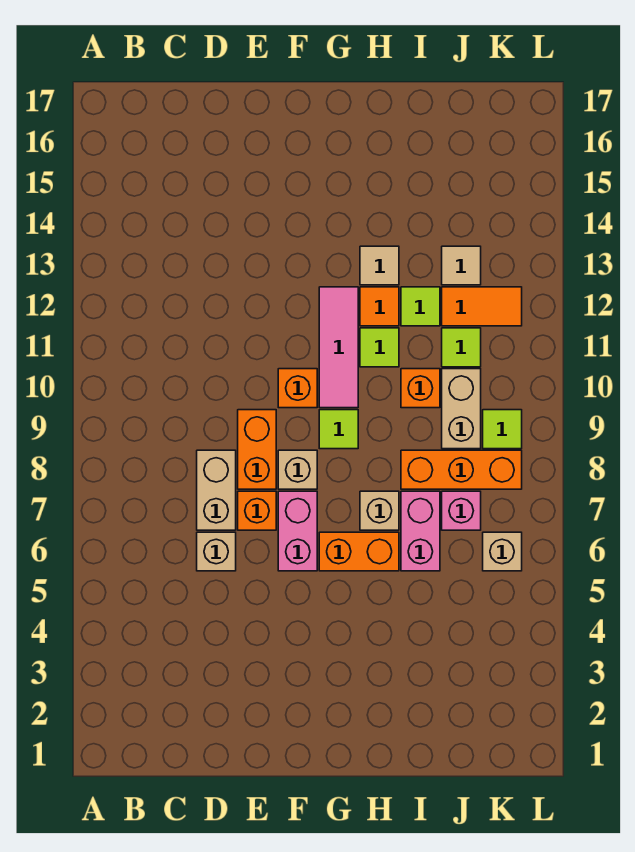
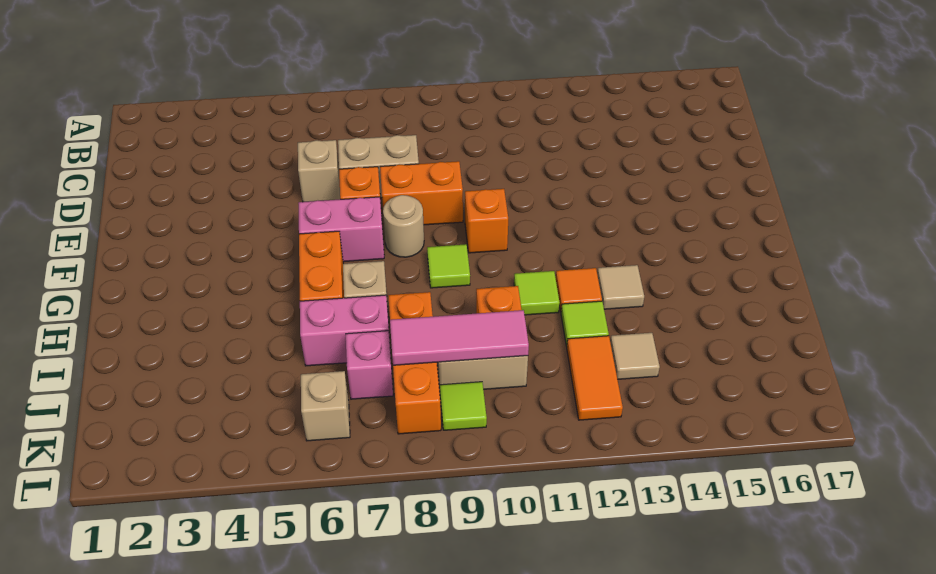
tan 1x1 brick [278,450,317,489] -> tan 1x1 round brick [383,195,424,257]
pink 1x3 tile [319,287,358,408] -> pink 1x3 tile moved to [390,310,529,365]
lime 1x1 tile [442,328,481,367] -> none

